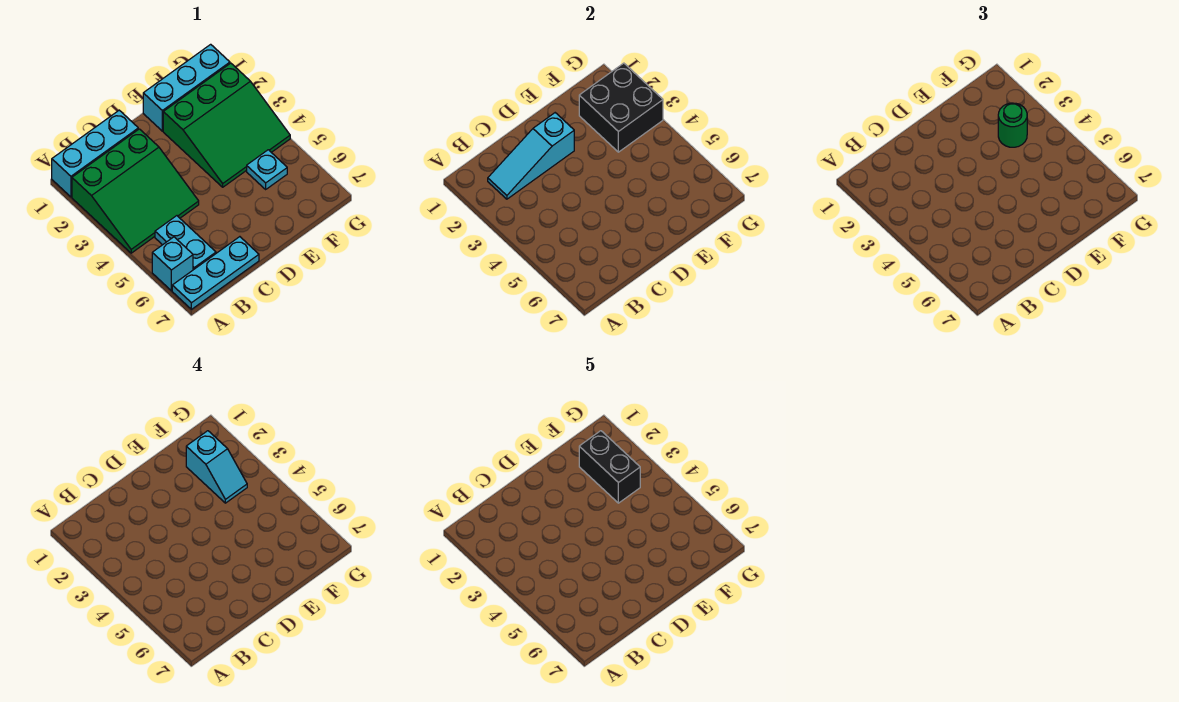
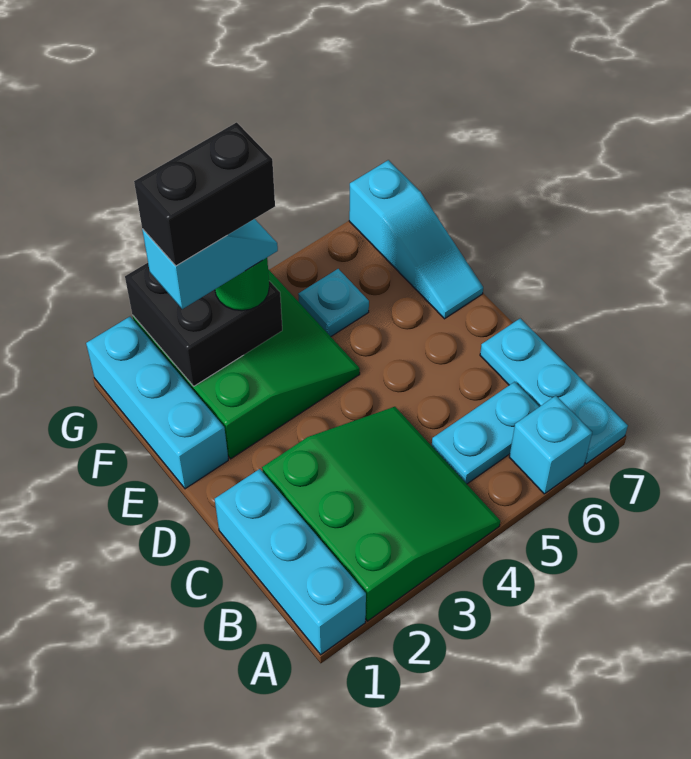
cyan 1x3 slope [488,113,574,199] -> cyan 1x3 slope moved to [349,160,483,319]

